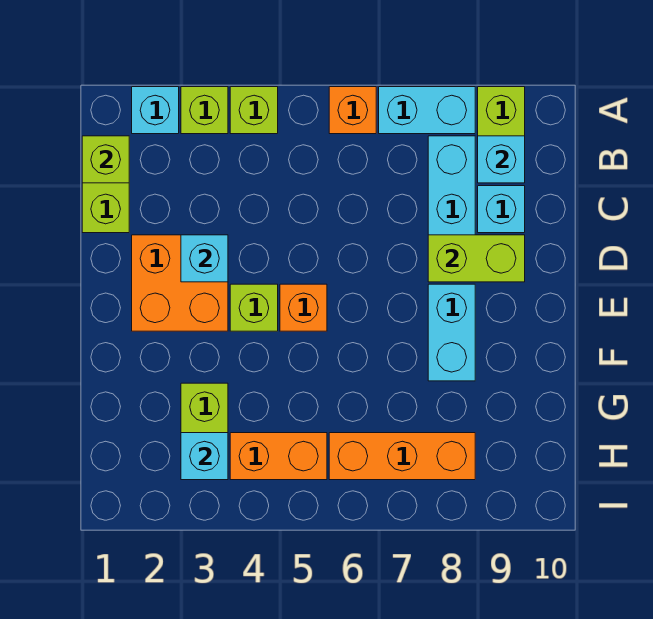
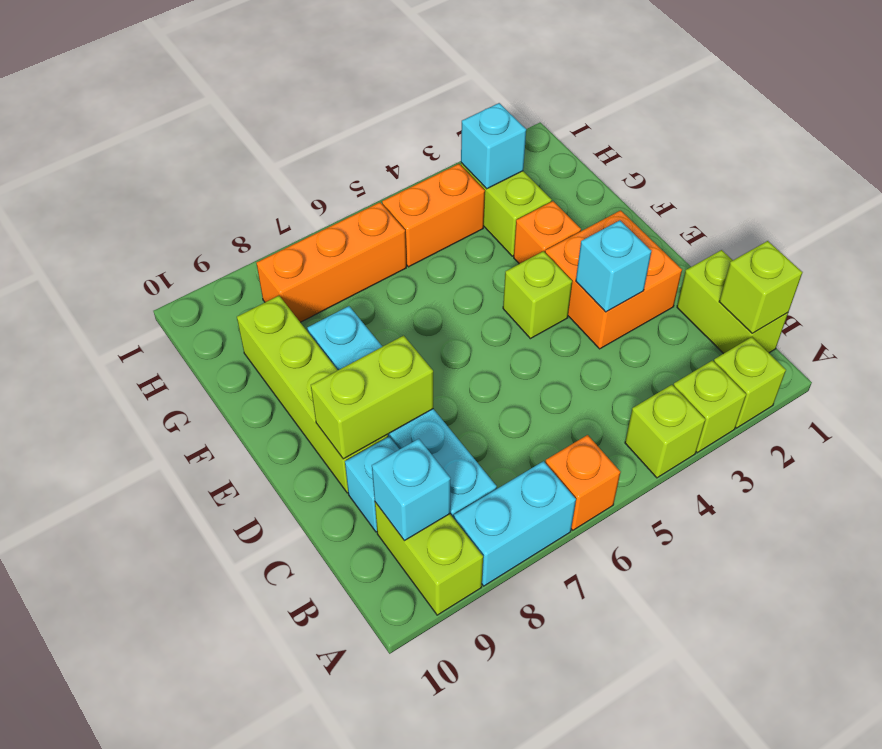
cyan 1x1 brick [132,87,179,134] -> lime 1x1 brick [714,337,786,428]
none -> lime 1x4 brick [237,296,388,493]
orange 1x1 brick [280,284,327,331] -> orange 1x1 brick moved to [514,201,581,264]

